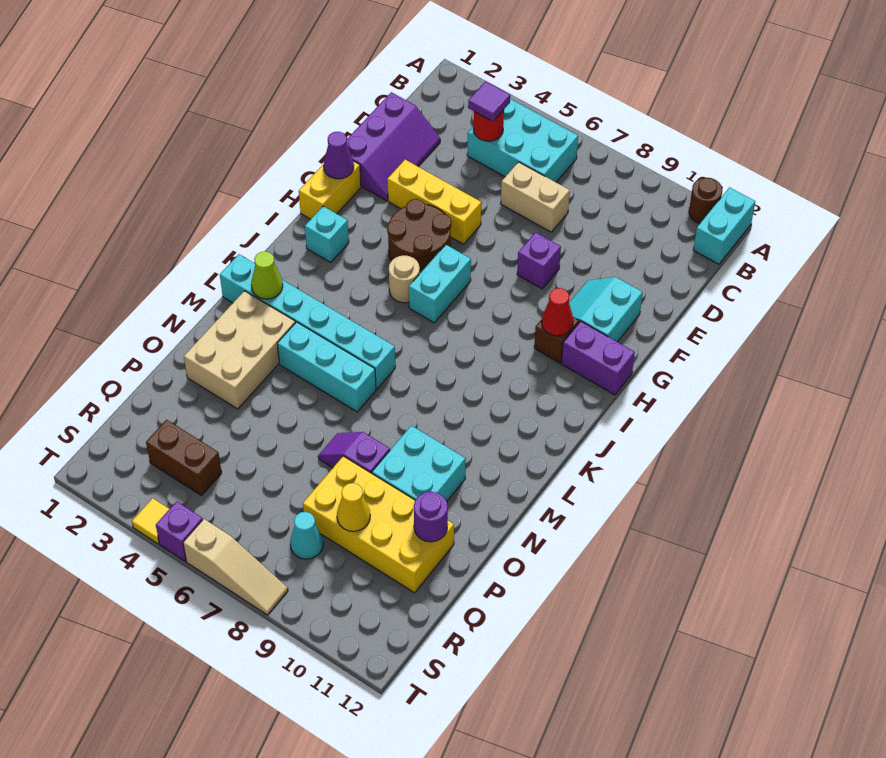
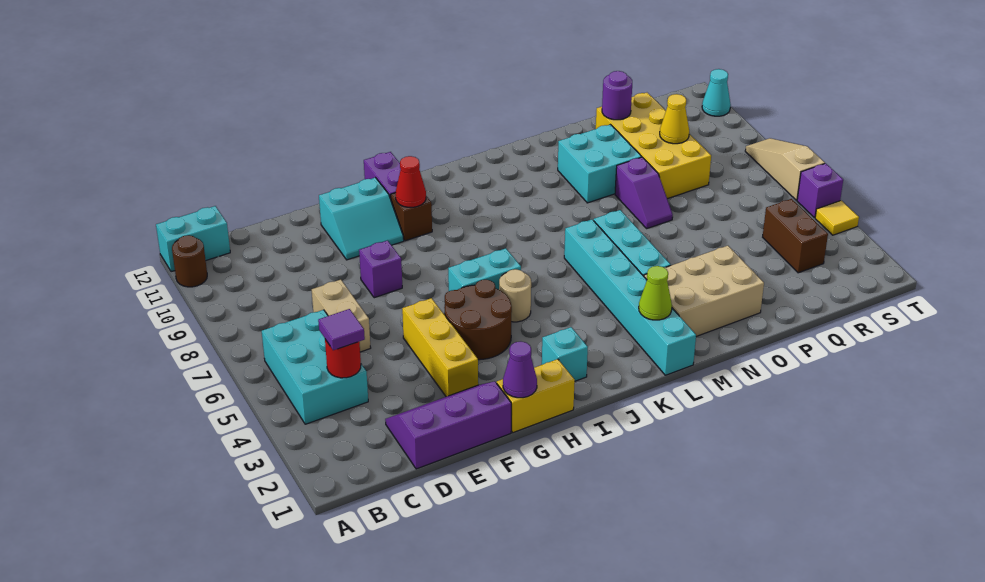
cyan 1x1 cone [290,512,323,559] -> cyan 1x1 cone moved to [702,69,731,116]

